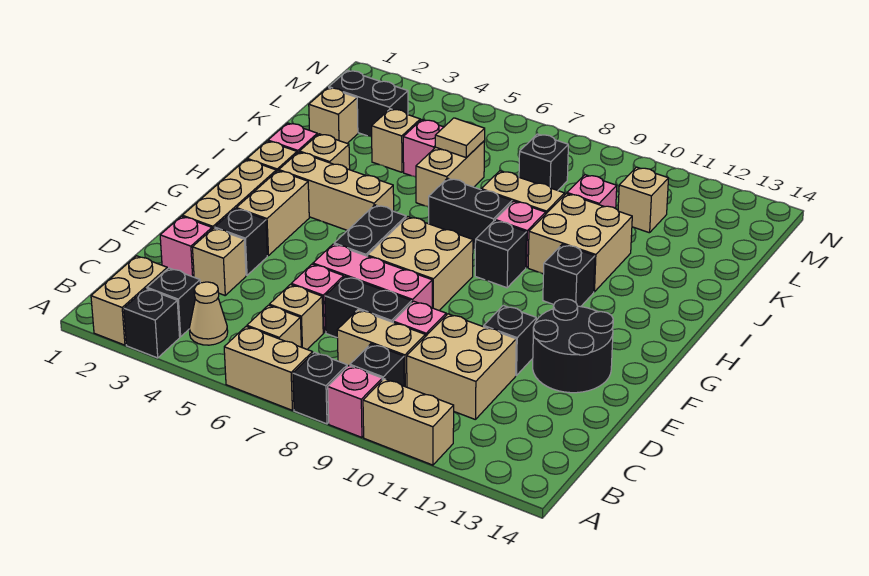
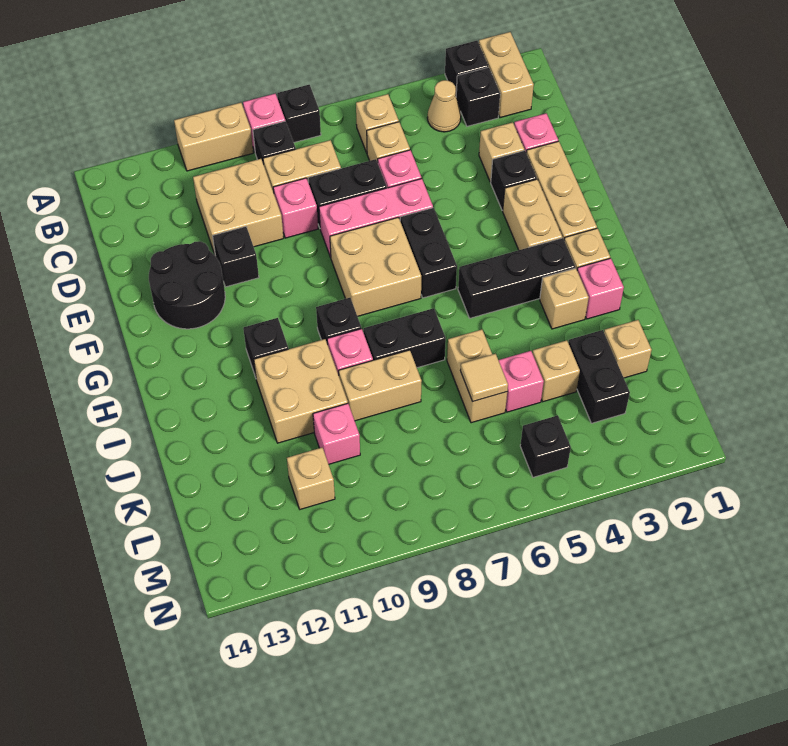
tan 1x2 brick [224,327,313,410] -> none
tan 1x3 brick [279,152,394,230] -> black 1x3 brick [458,238,575,318]
black 1x2 brick [329,71,408,137] -> black 1x2 brick turned to [568,330,630,423]
black 1x1 brick [519,134,568,190] -> black 1x1 brick moved to [520,415,571,477]

